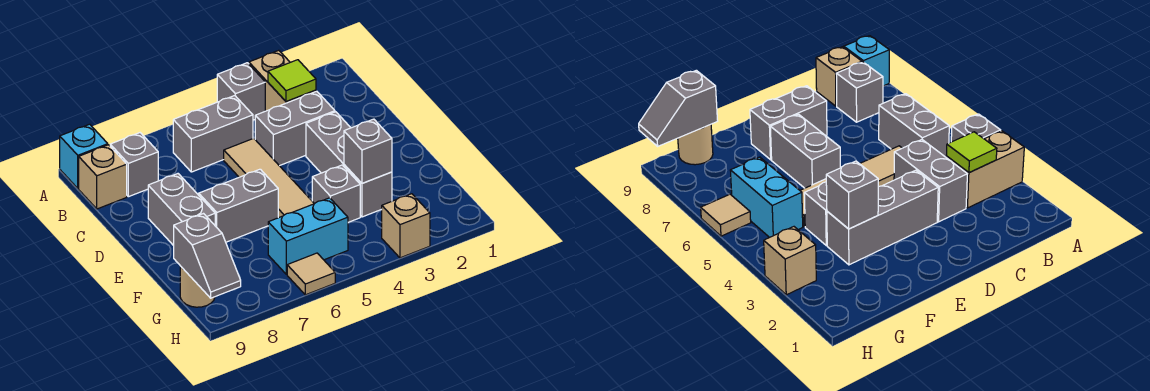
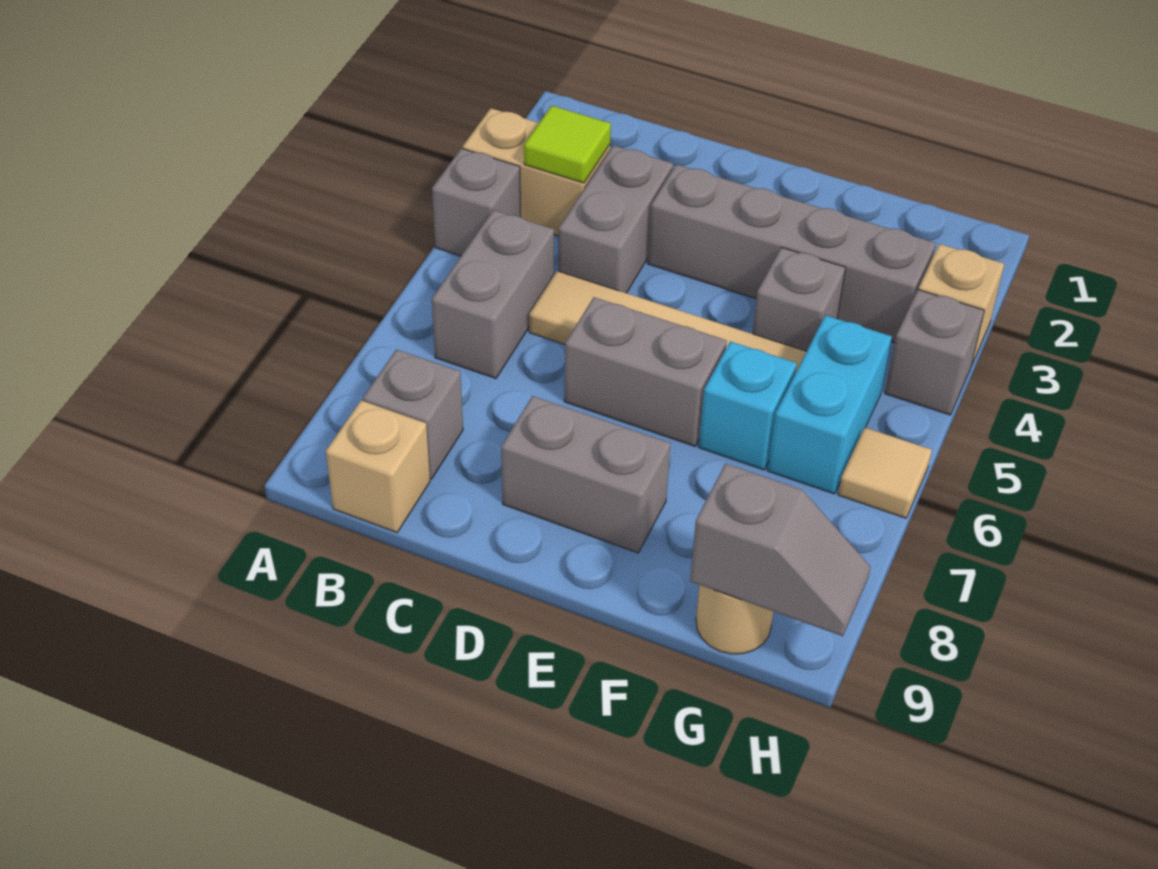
cyan 1x1 brick [60,124,108,188] -> cyan 1x1 brick moved to [699,341,797,470]
grey 1x3 brick [306,112,392,217] -> grey 1x4 brick [648,164,936,343]
grey 1x2 brick [199,169,278,242] -> grey 1x2 brick turned to [564,297,727,446]
grey 1x1 brick [344,119,392,183] -> grey 1x1 brick moved to [885,290,984,415]

